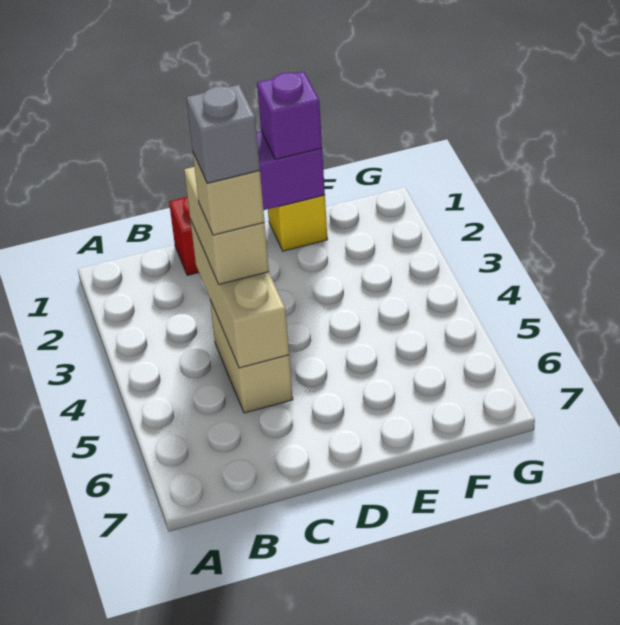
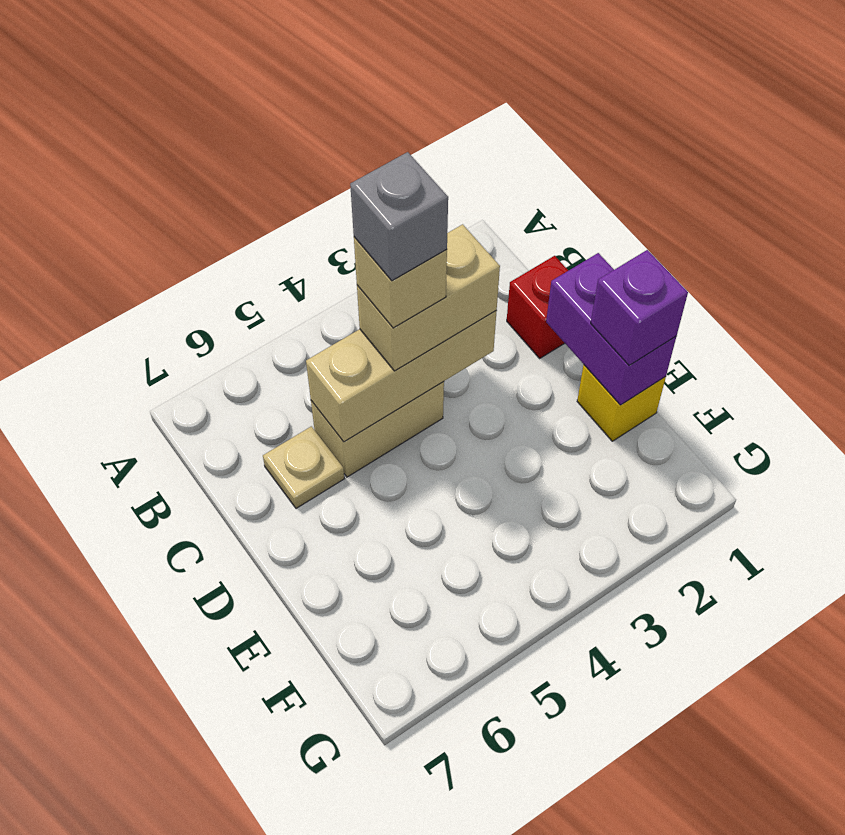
none -> tan 1x1 plate [263,426,344,508]

